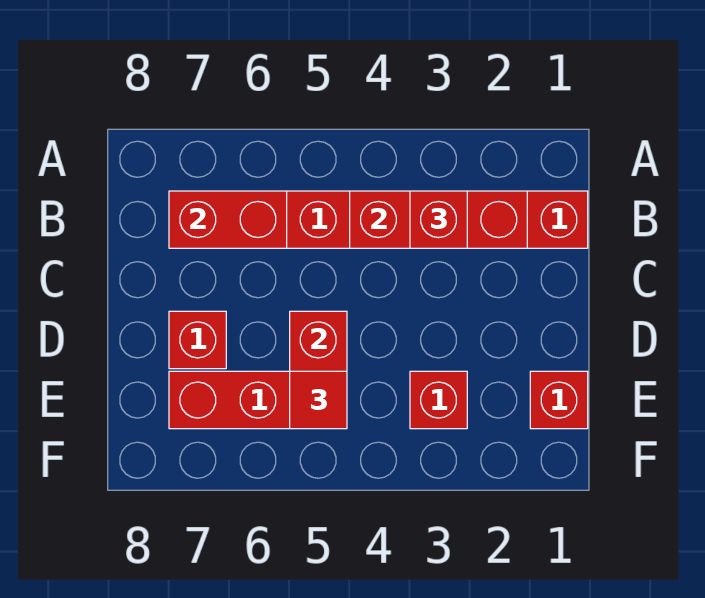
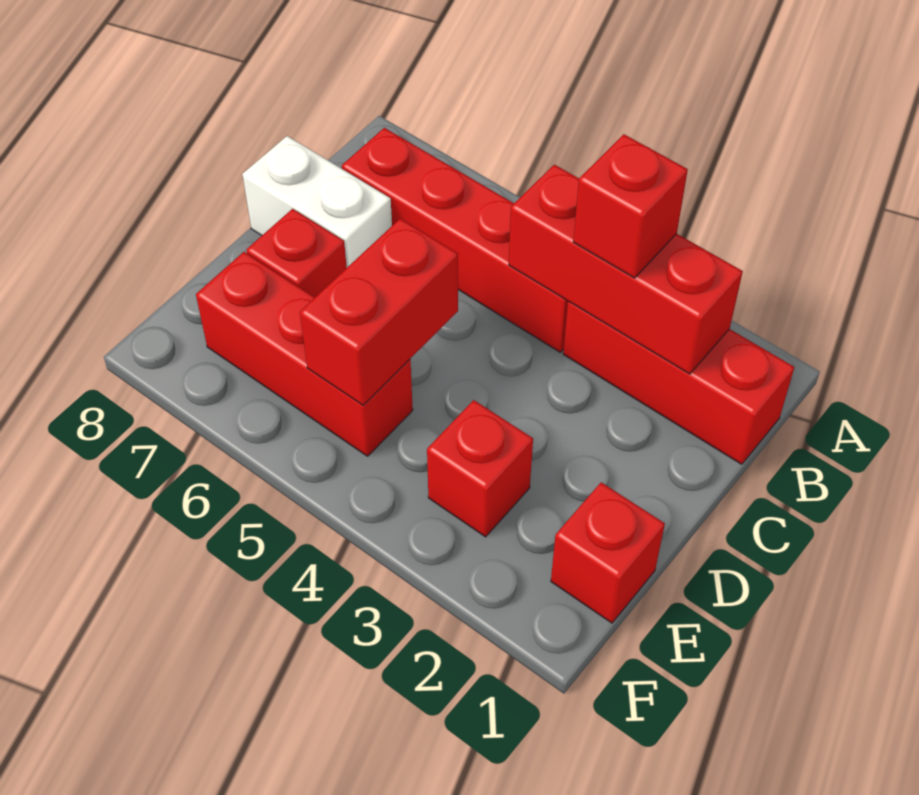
red 1x2 brick [169,191,287,248] -> none
none -> white 1x2 brick [242,136,392,267]
red 1x1 tile [290,371,347,429] -> none

